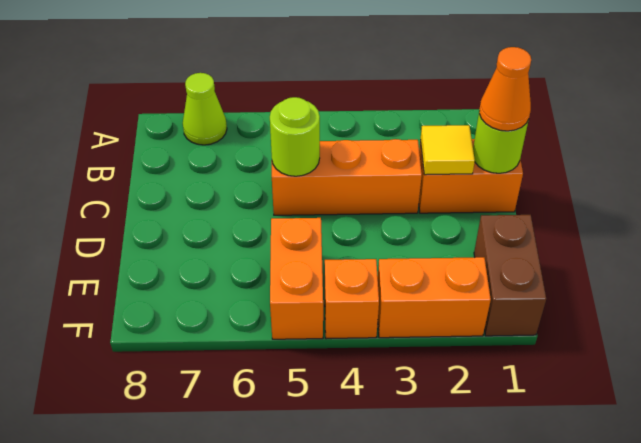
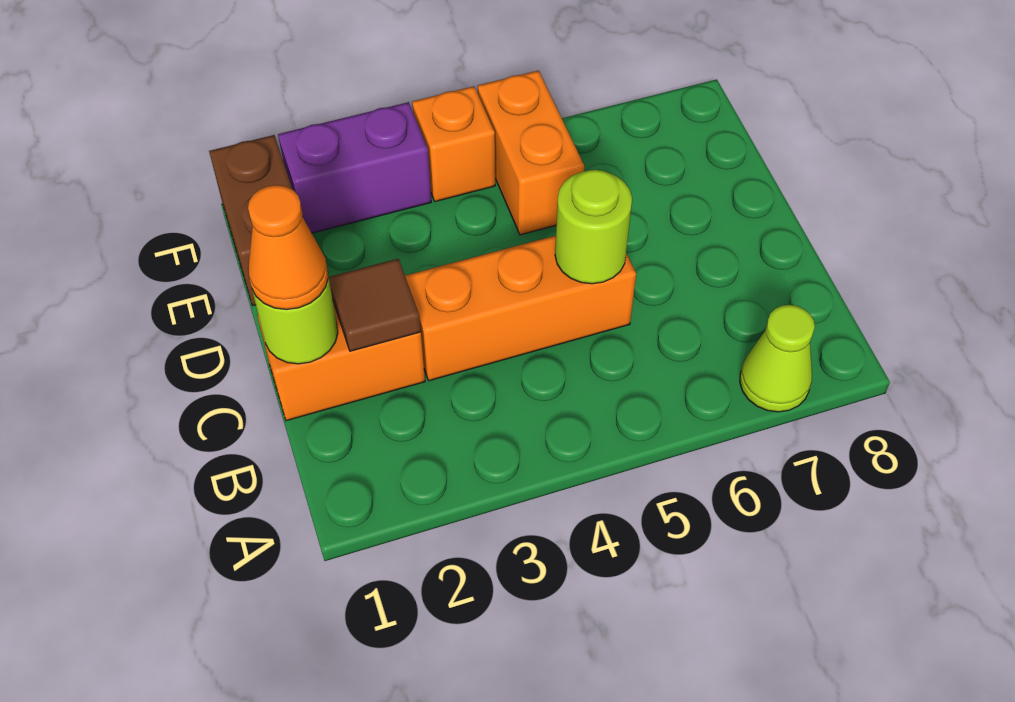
yellow 1x1 tile [420,125,475,175] -> brown 1x1 tile [329,259,421,351]
orange 1x2 brick [378,257,491,338] -> purple 1x2 brick [278,102,431,233]

